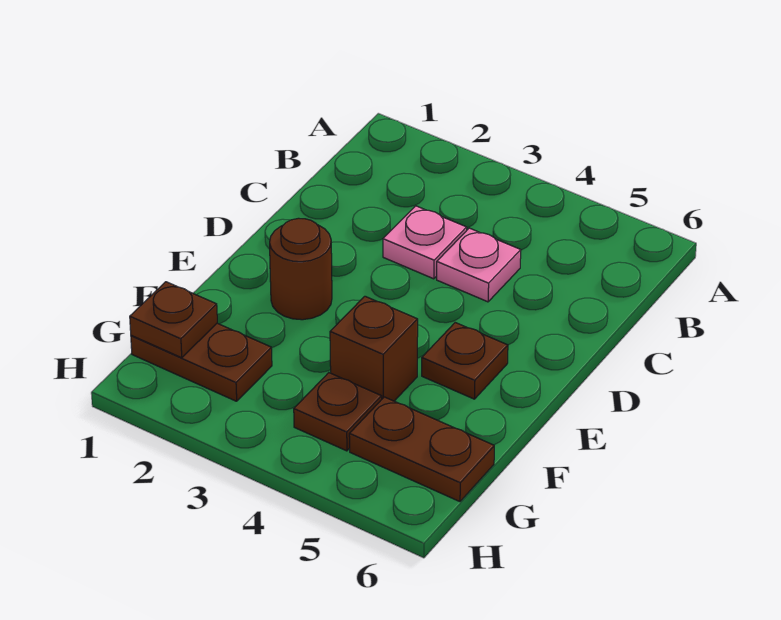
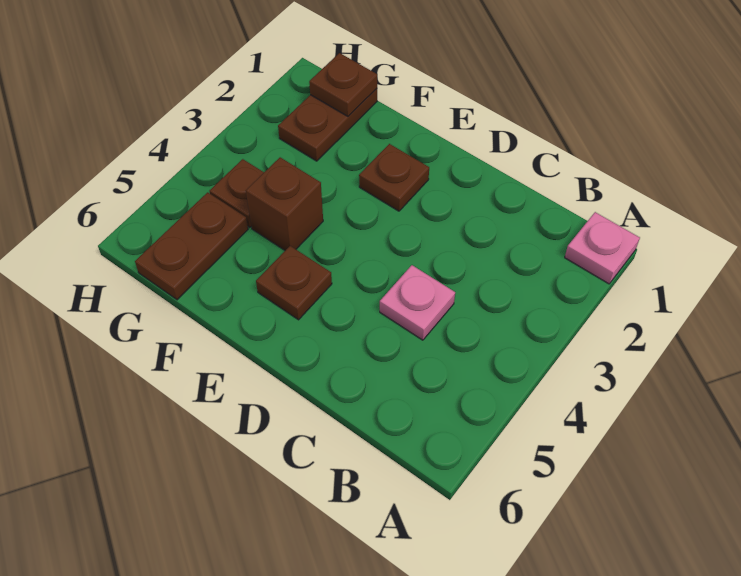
pink 1x1 plate [383,206,467,279] -> pink 1x1 plate moved to [565,212,640,284]
brown 1x1 round brick [270,218,332,320] -> brown 1x1 plate [359,144,429,211]

